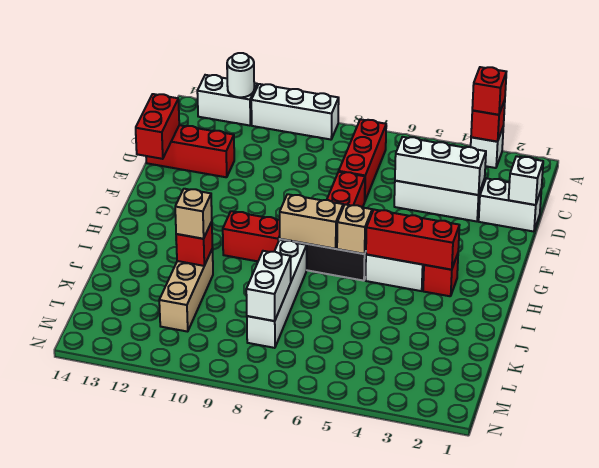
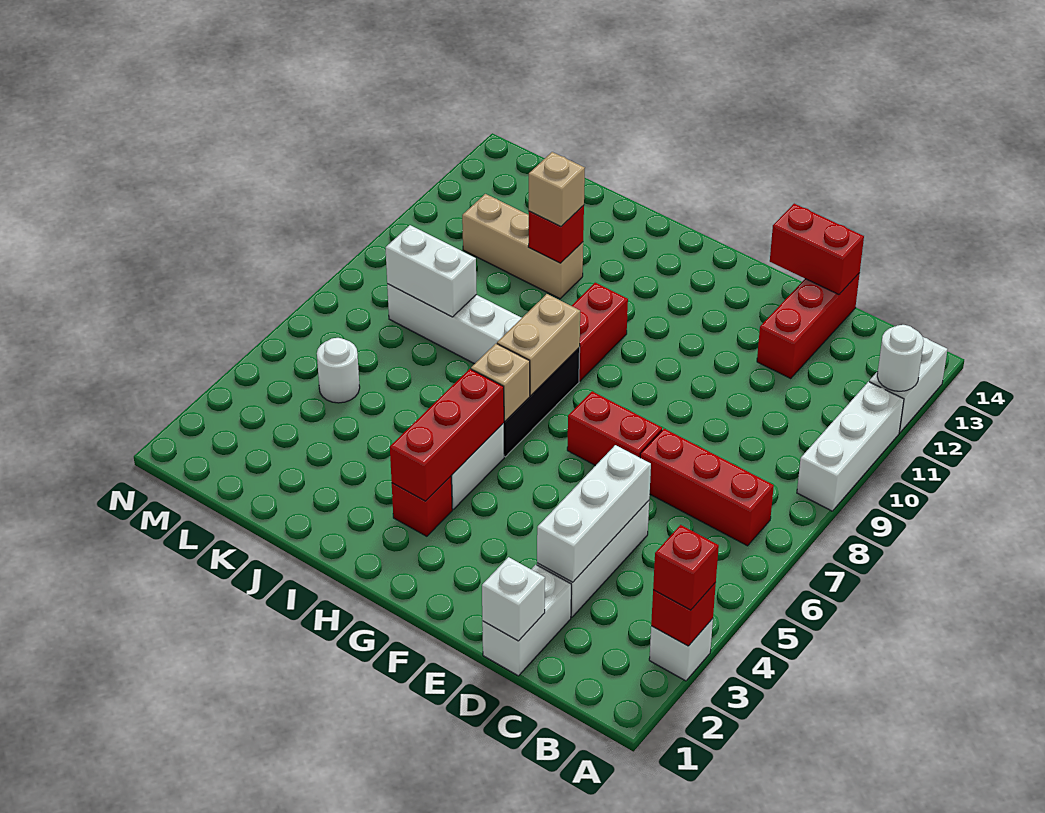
none -> white 1x1 round brick [317,338,360,403]

